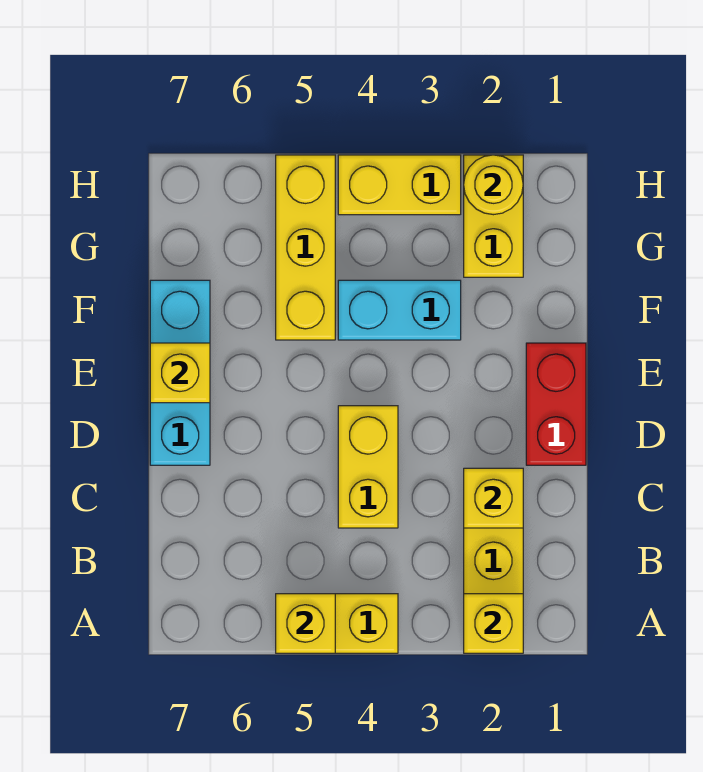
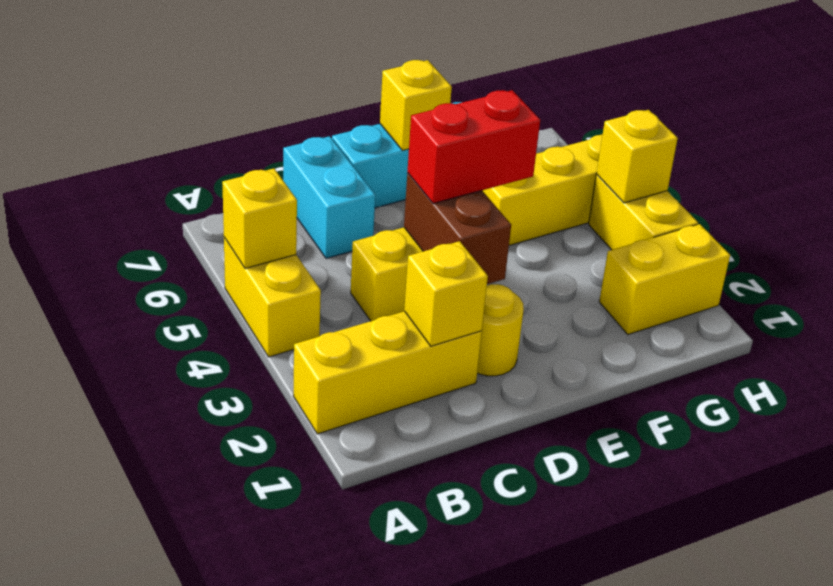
yellow 1x1 brick [464,594,523,653] -> yellow 1x1 brick moved to [596,110,678,203]
red 1x2 brick [526,343,586,465] -> red 1x2 brick moved to [407,90,540,204]
none -> brown 1x2 brick [404,173,511,284]
cyan 1x2 brick [338,280,461,340] -> cyan 1x2 brick moved to [283,136,375,258]
yellow 1x1 round brick [464,155,523,215] -> yellow 1x1 round brick moved to [477,284,524,376]

